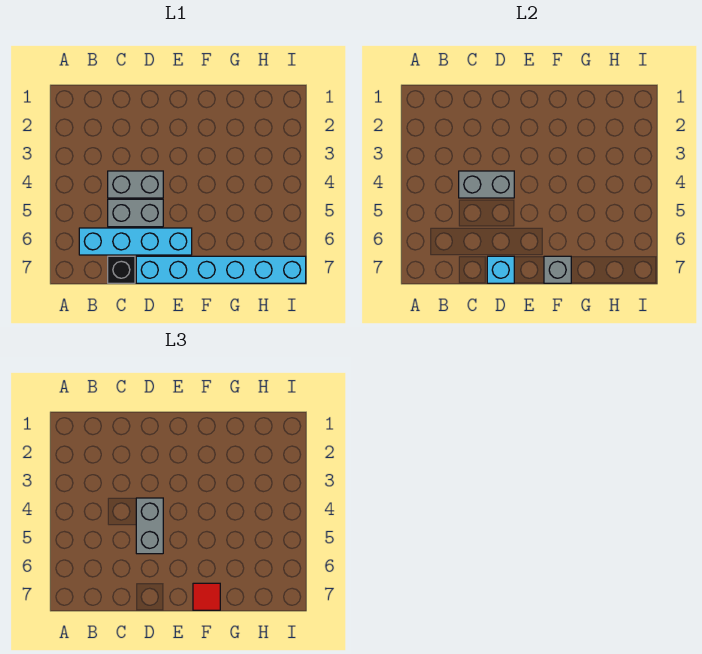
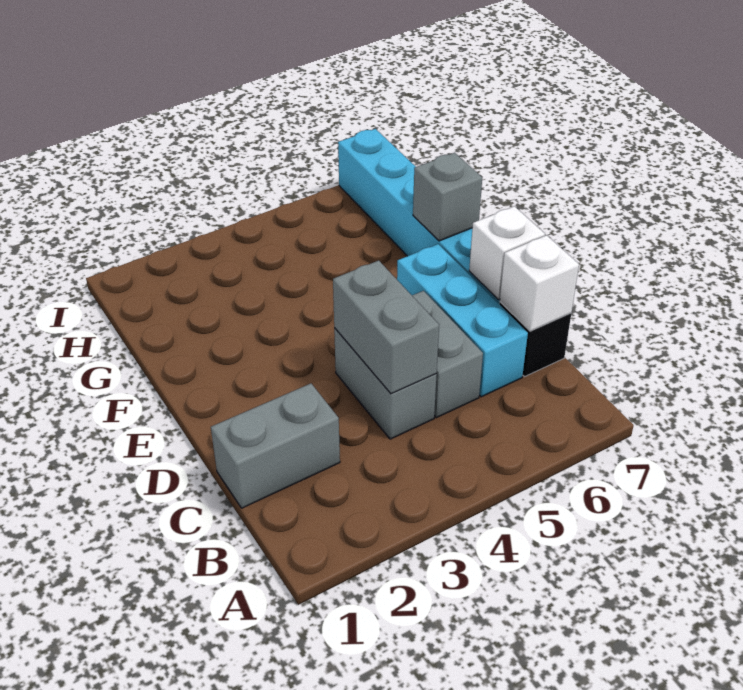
cyan 1x4 brick [79,228,192,255] -> cyan 1x3 brick [397,244,528,397]
none -> white 1x1 brick [500,235,579,331]
grey 1x2 brick [136,498,163,554] -> grey 1x2 brick moved to [211,384,340,508]
cyan 1x1 brick [487,256,514,283] -> white 1x1 brick [469,206,545,299]
red 1x1 tile [193,583,220,610] -> none

